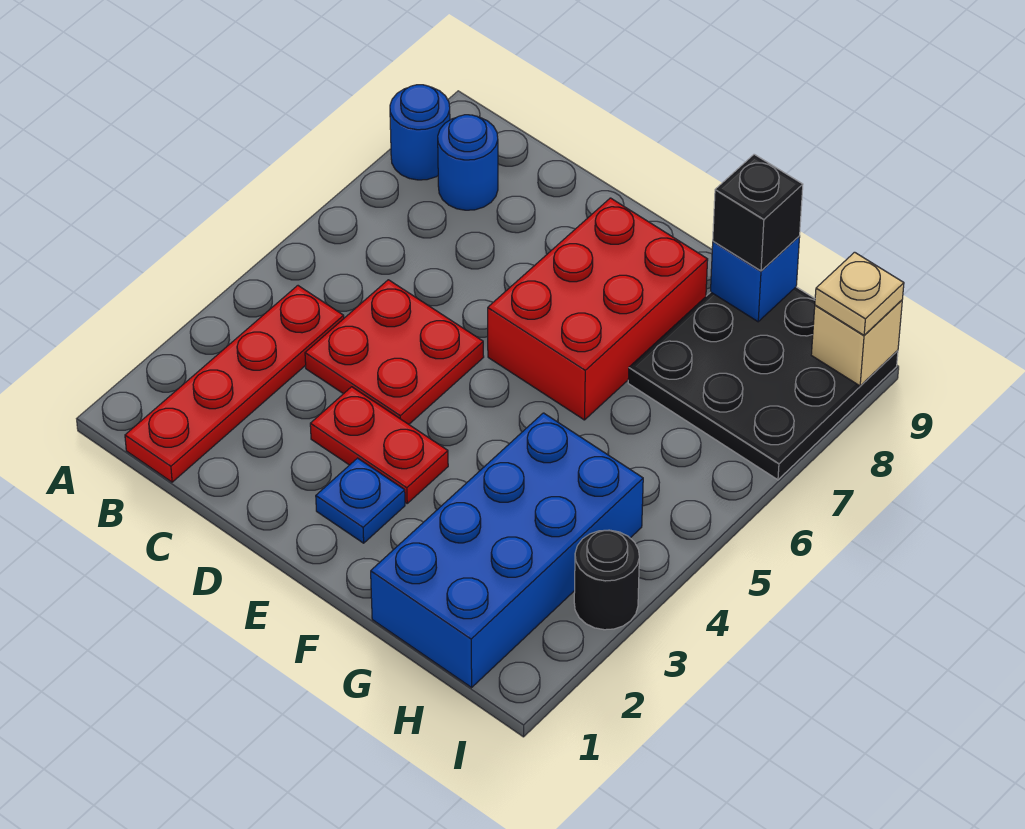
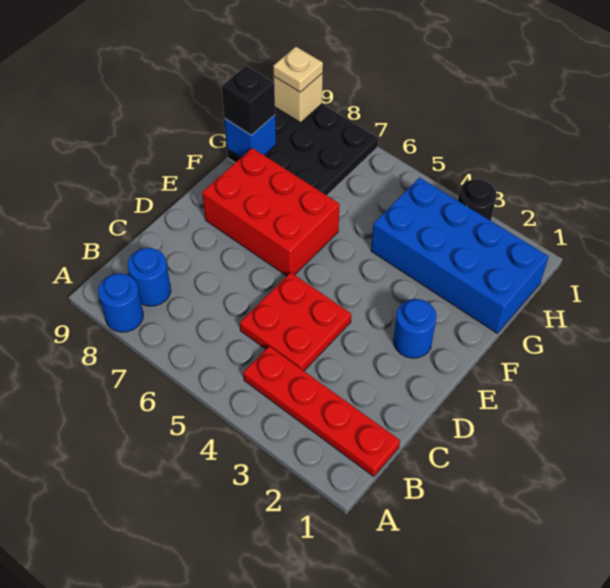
red 1x2 plate [310,387,448,503] -> none
blue 1x1 plate [316,458,405,543] -> blue 1x1 round brick [393,299,437,358]

